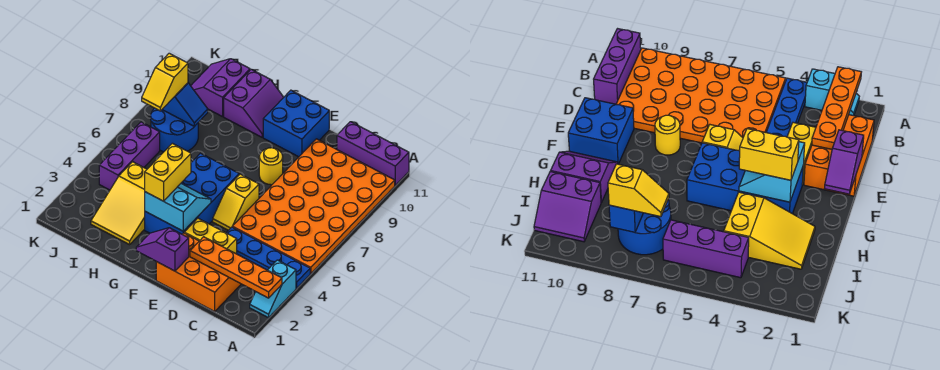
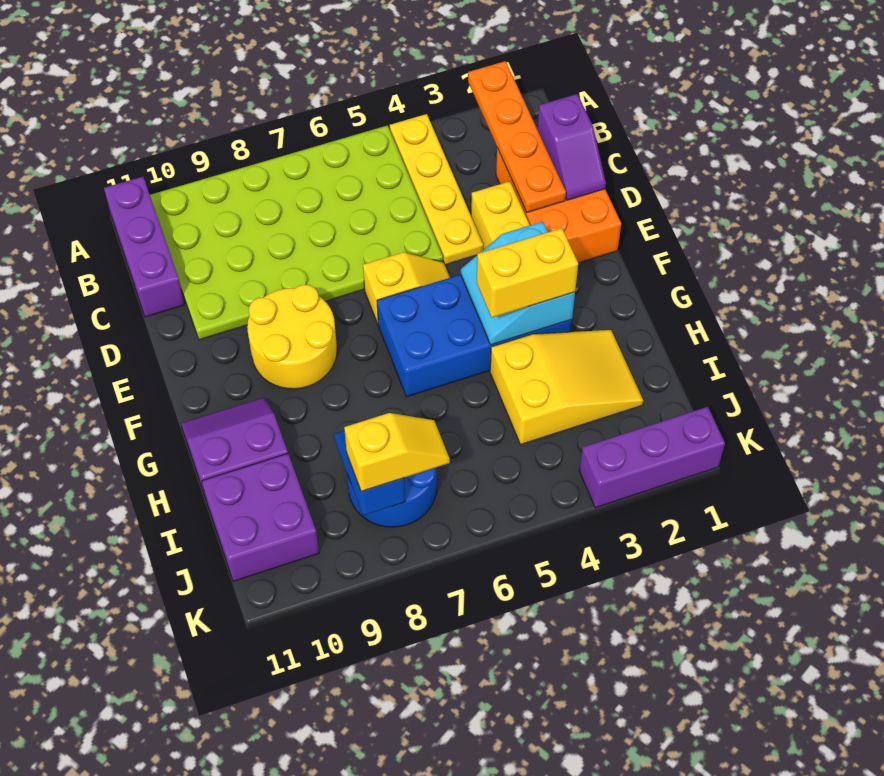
cyan 1x2 slope [250,260,296,318] -> none
blue 1x4 plate [226,227,310,288] -> yellow 1x4 plate [390,114,483,265]
orange 4x6 plate [232,139,395,274] -> lime 4x6 plate [150,125,443,340]
purple 1x2 slope [136,228,189,271] -> purple 1x2 slope moved to [537,94,606,200]
yellow 1x1 round brick [259,148,283,185] -> yellow 2x2 round brick [247,285,337,389]
blue 2x2 brick [263,90,329,157] -> none
purple 2x2 slope [191,59,250,117] -> purple 2x2 brick [202,454,319,581]
purple 1x3 brick [99,122,160,190] -> purple 1x3 brick moved to [579,407,725,508]

